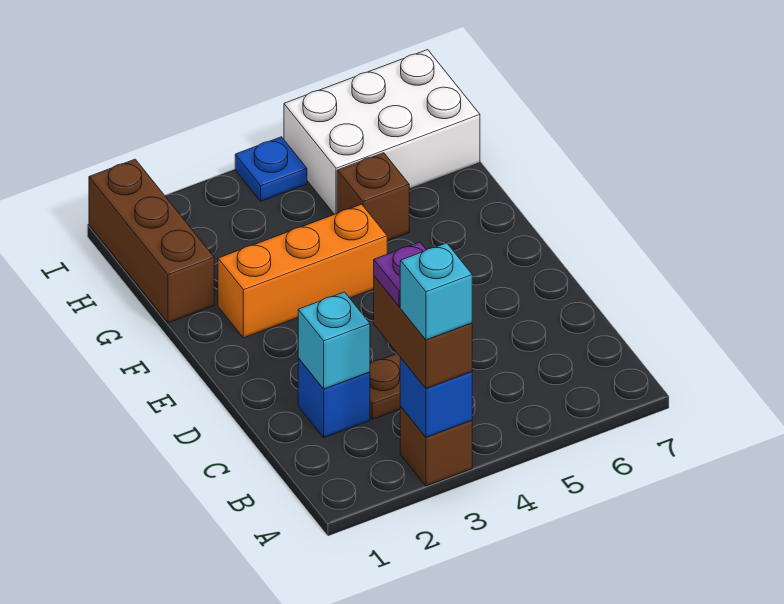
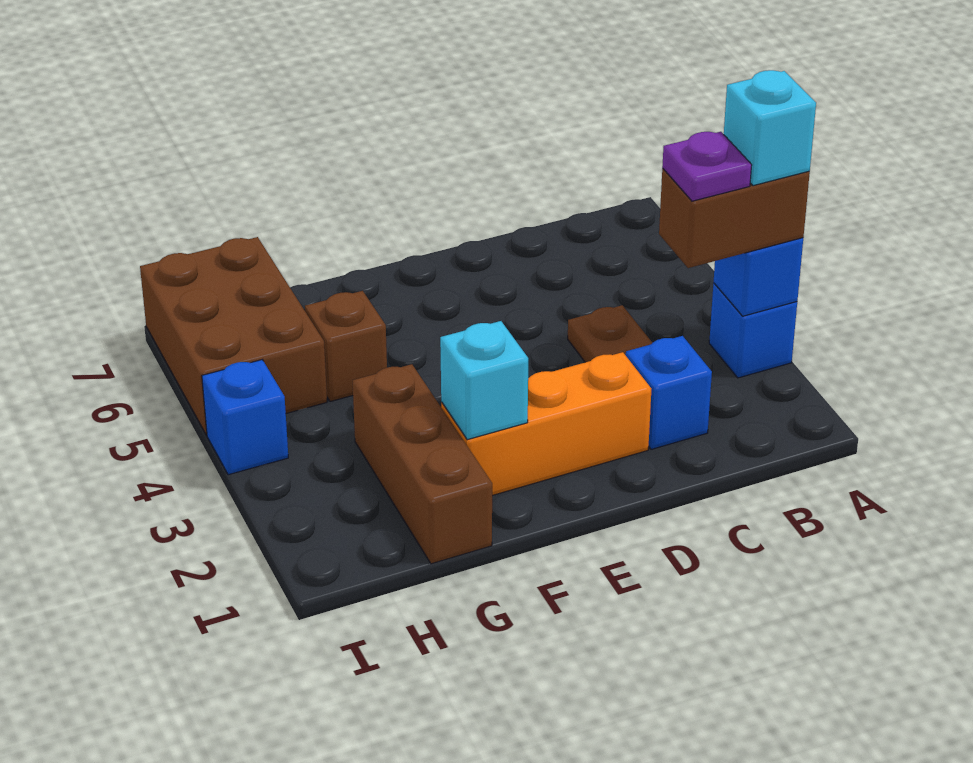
brown 1x1 brick [400,407,472,486] -> blue 1x1 brick [709,283,797,378]
cyan 1x1 brick [298,292,370,389] -> cyan 1x1 brick moved to [440,321,528,440]
orange 1x3 brick [218,204,387,338] -> orange 1x3 brick turned to [441,352,651,495]
brown 1x3 brick [89,159,214,323] -> brown 1x3 brick turned to [353,364,492,564]
white 2x3 brick [284,50,480,214] -> brown 2x3 brick [140,237,327,435]
blue 1x1 plate [235,137,307,201] -> blue 1x1 brick [202,360,288,475]

